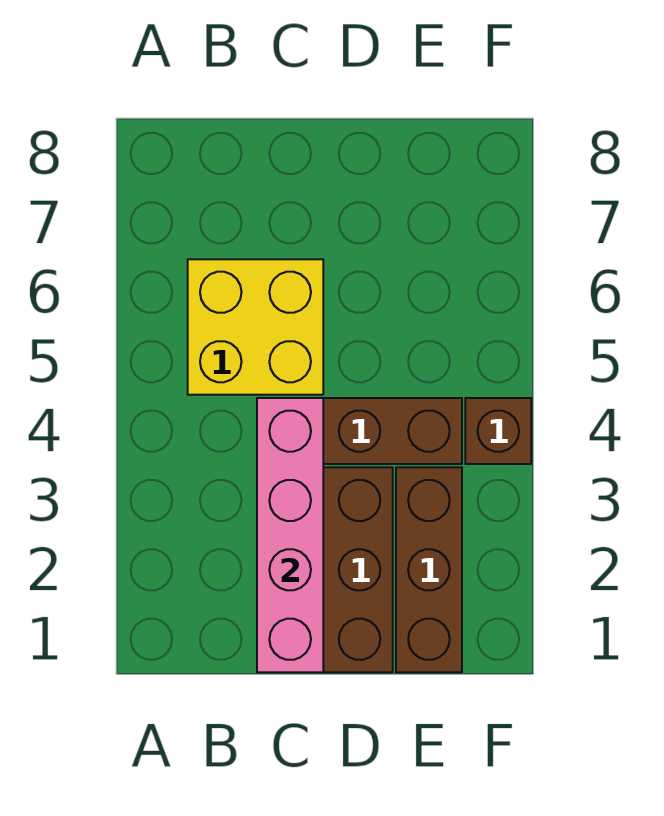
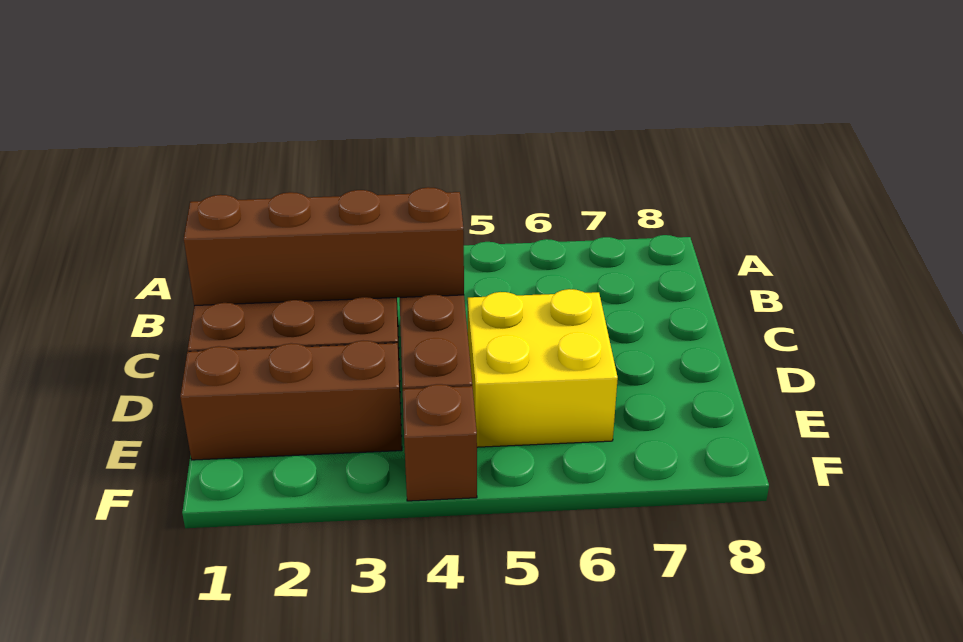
yellow 2x2 brick [188,259,323,395] -> yellow 2x2 brick moved to [468,289,618,447]
pink 1x4 brick [257,398,323,672] -> brown 1x4 brick [184,187,464,306]

